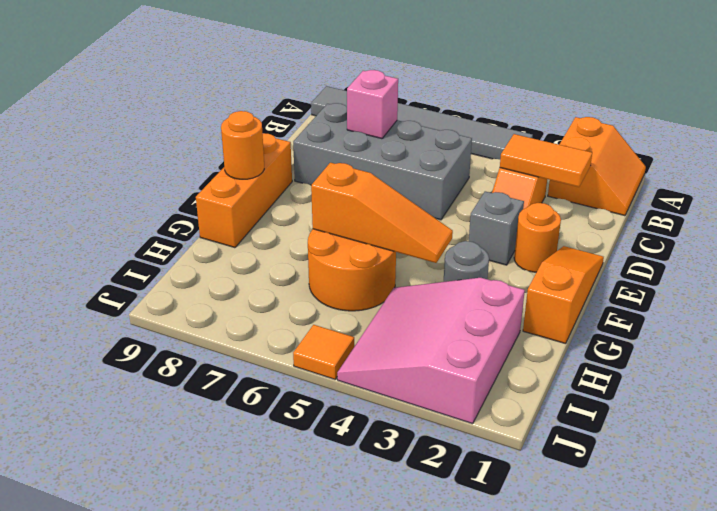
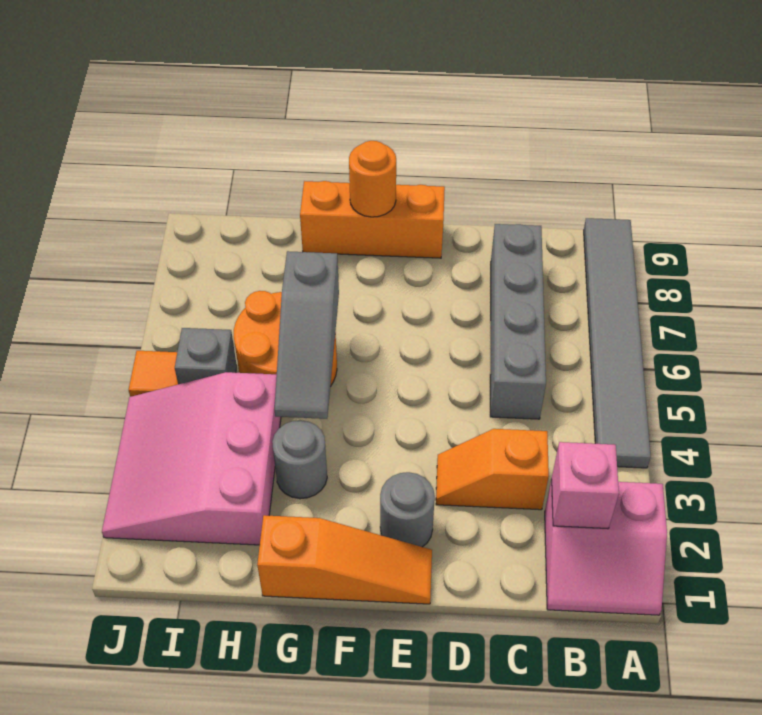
orange 2x2 slope [548,117,646,216] -> pink 2x2 slope [545,479,667,615]
orange 1x2 tile [500,134,592,187] -> none
grey 2x4 brick [293,103,472,220] -> grey 1x4 brick [490,224,546,419]
pink 1x1 brick [347,70,398,139] -> pink 1x1 brick moved to [552,442,619,529]
orange 1x1 round brick [514,203,561,272] -> grey 1x1 round brick [380,472,435,547]
grey 1x1 brick [469,191,524,265] -> grey 1x1 brick moved to [175,328,237,384]
orange 1x3 slope [311,163,453,263] -> grey 1x3 slope [274,251,339,419]
pink 3x3 slope [337,278,525,424] -> pink 3x3 slope turned to [102,372,281,545]

